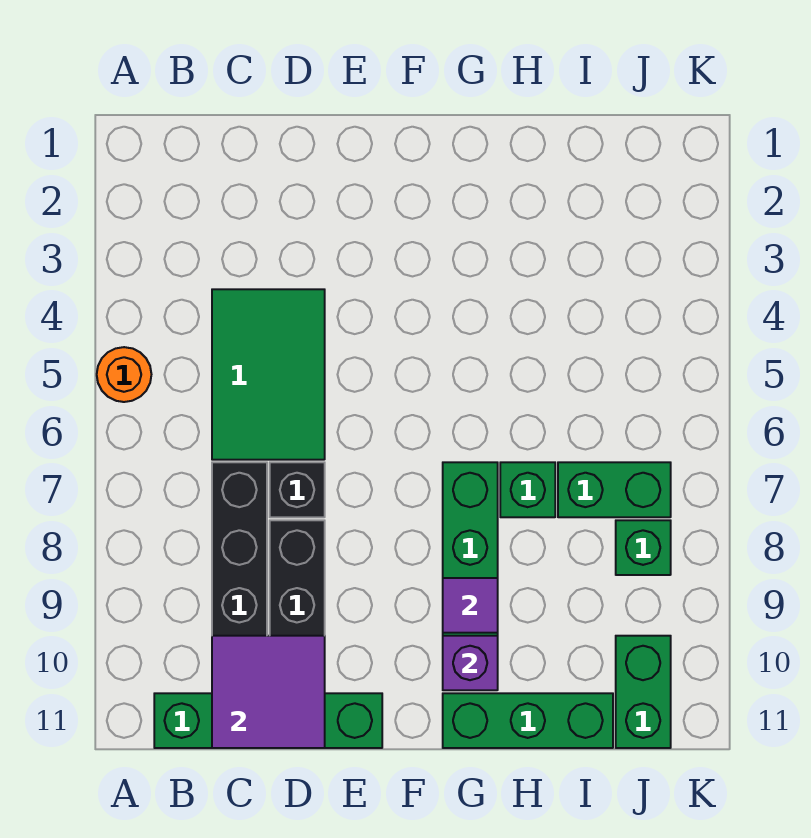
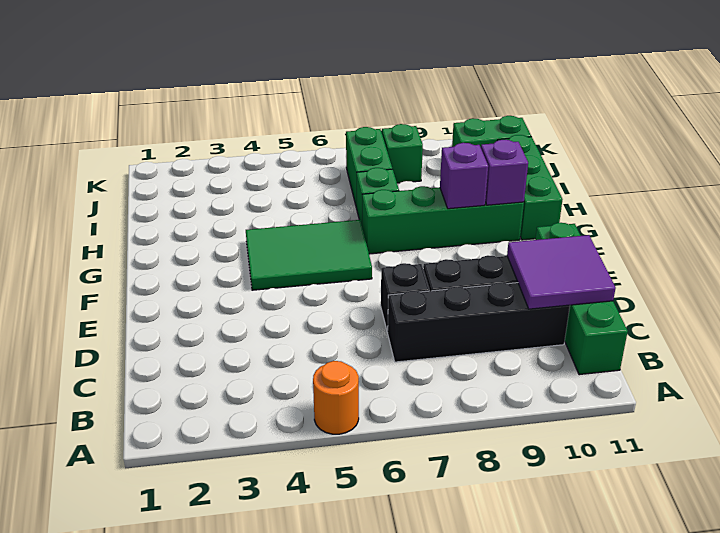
green 2x3 tile [212,289,325,460] -> green 2x3 tile moved to [246,220,372,290]
purple 1x1 tile [443,578,498,633] -> purple 1x1 brick [440,143,488,209]

